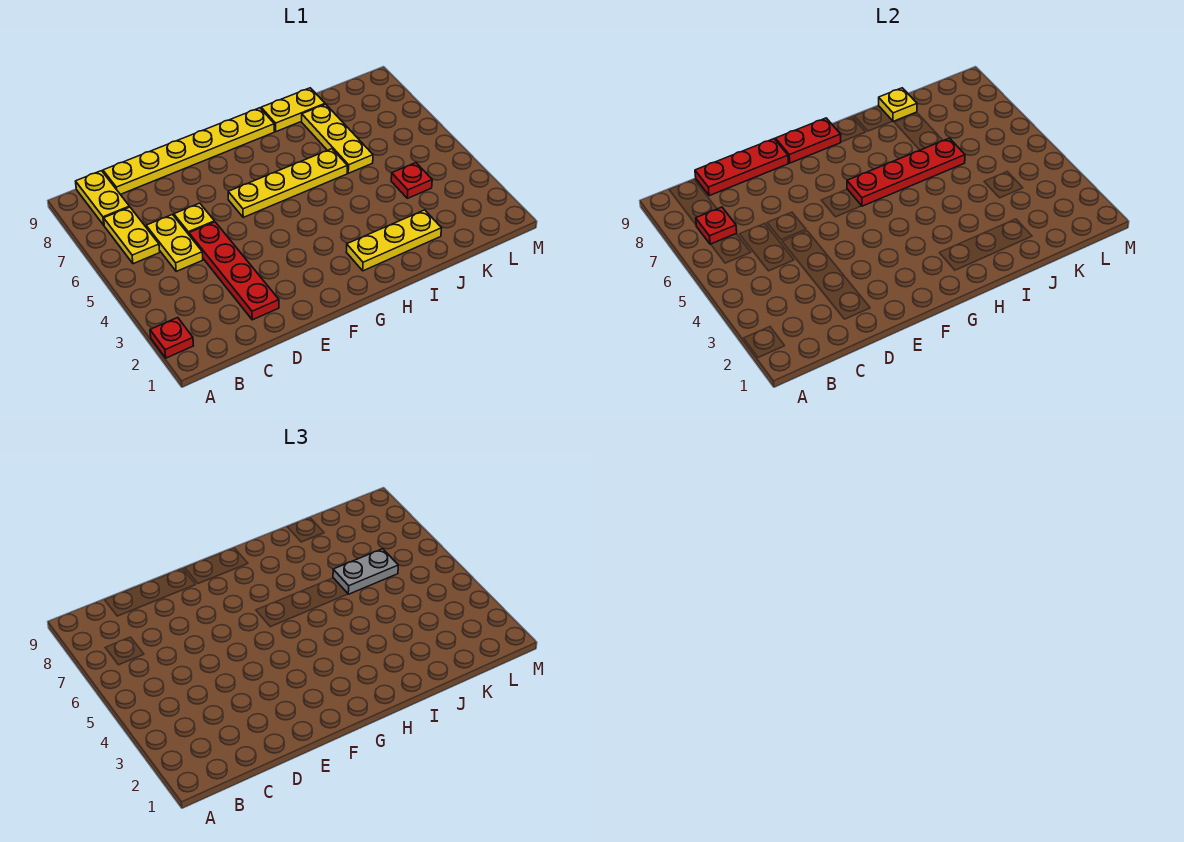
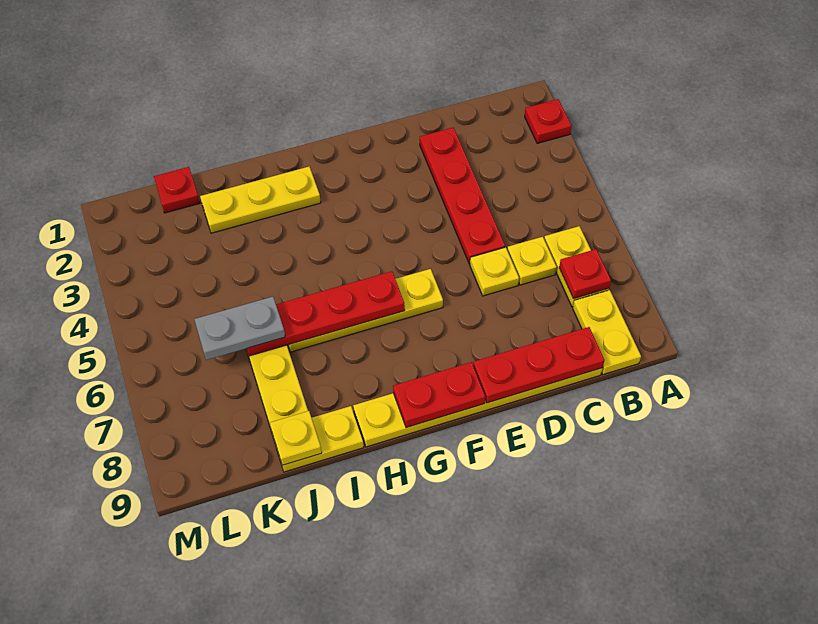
yellow 1x2 plate [146,215,203,271] -> yellow 1x1 plate [507,237,557,285]
red 1x1 plate [391,163,432,198] -> red 1x1 plate moved to [154,167,200,213]

